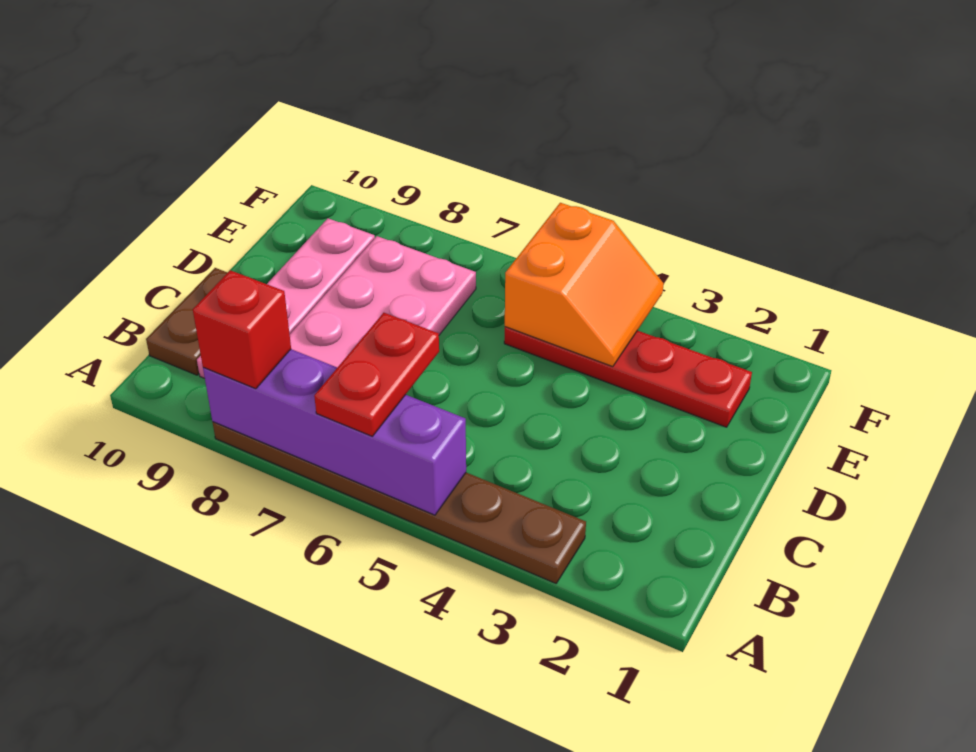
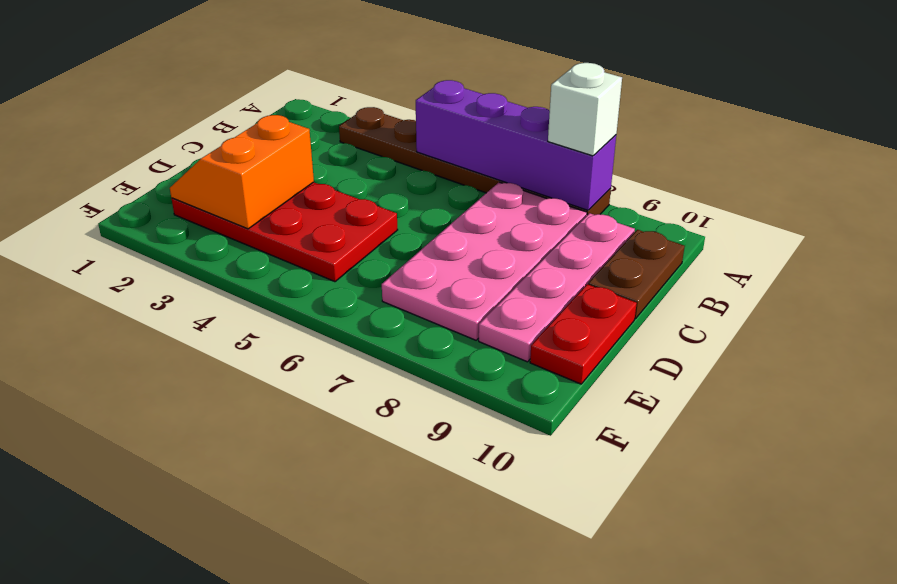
red 1x2 plate [314,313,439,436] -> red 1x2 plate moved to [530,284,637,384]
red 1x1 brick [193,270,291,389] -> white 1x1 brick [548,63,622,156]
red 1x4 plate [504,327,752,427] -> red 2x4 plate [171,182,398,282]
orange 2x2 slope [505,203,664,367] -> orange 2x2 slope moved to [170,115,314,229]

